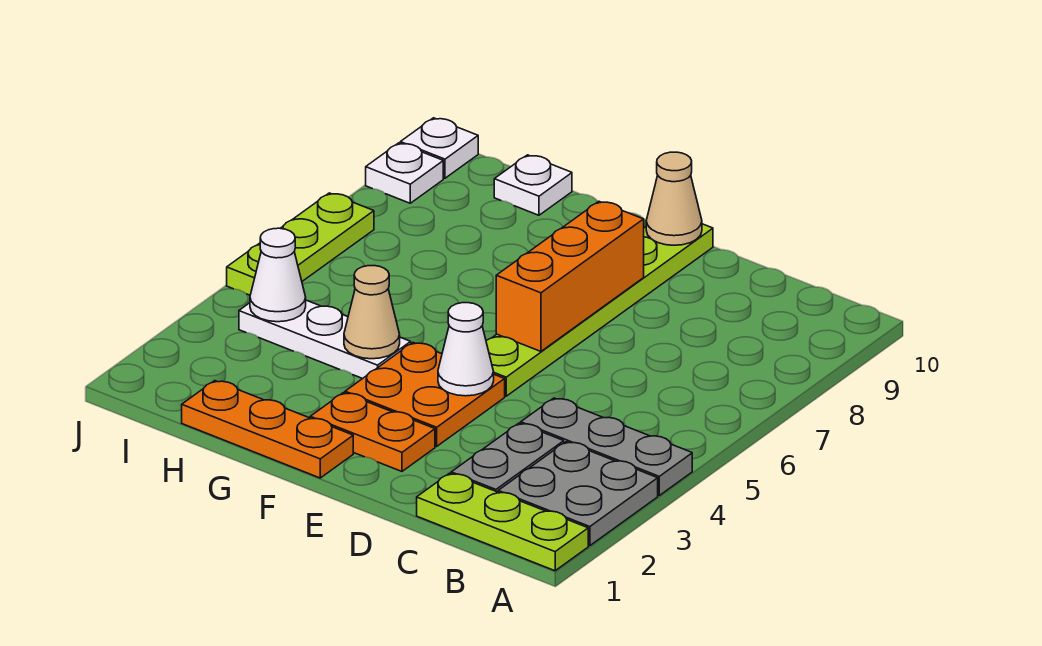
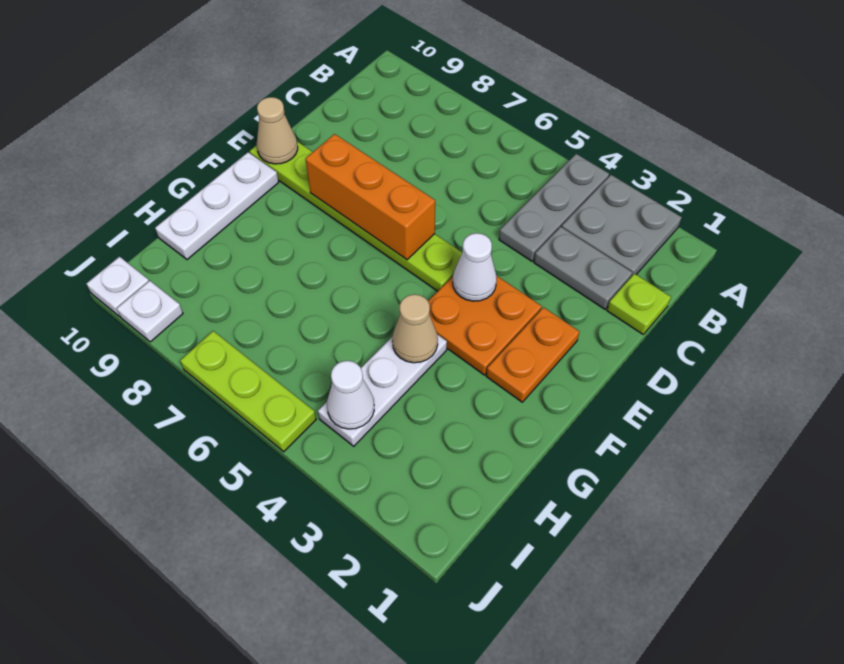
lime 1x3 plate [417,473,588,571] -> lime 1x1 plate [607,274,671,334]
orange 1x3 plate [182,381,353,478] -> none
white 1x1 plate [494,155,572,215] -> white 1x3 plate [155,152,279,260]

